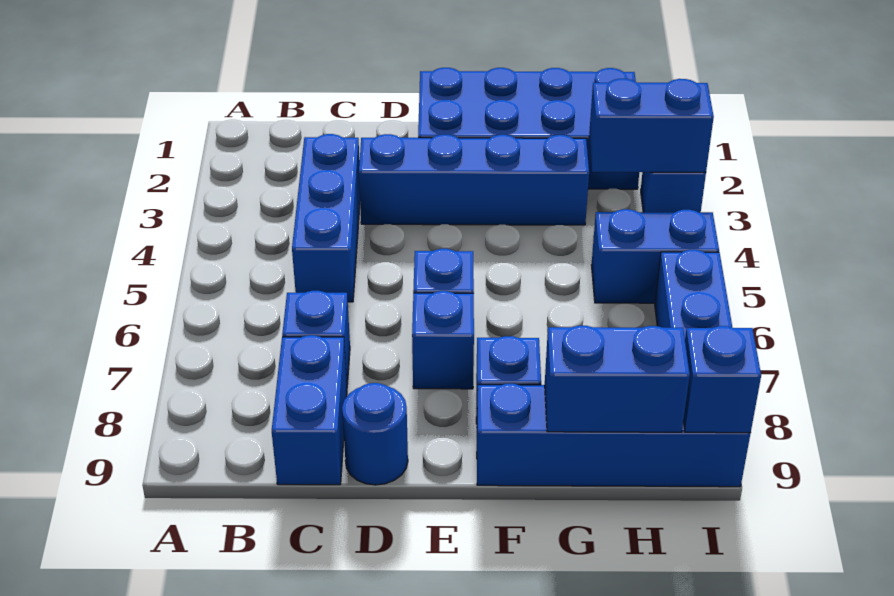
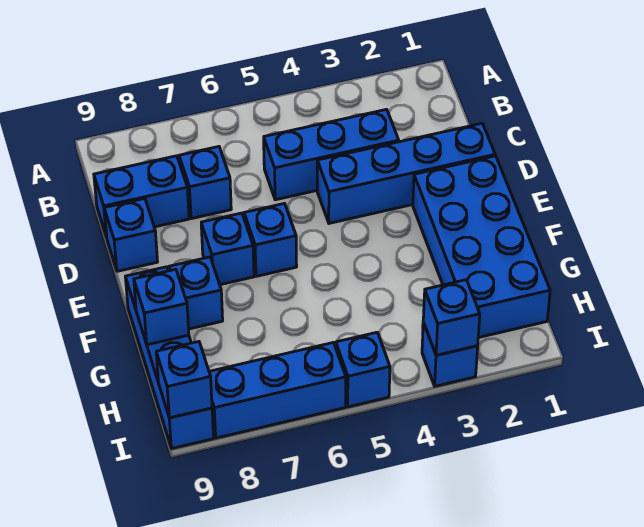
blue 1x4 brick [359,134,589,225] -> blue 1x4 brick turned to [317,123,495,223]
blue 1x1 round brick [342,383,408,485] -> blue 1x1 brick [104,199,158,271]
blue 1x2 brick [545,326,690,432] -> blue 1x1 brick [134,269,189,345]
blue 1x2 brick [589,79,714,173] -> blue 1x1 brick [423,280,480,355]
blue 1x2 brick [592,209,719,303] -> blue 1x1 brick [336,332,390,407]

